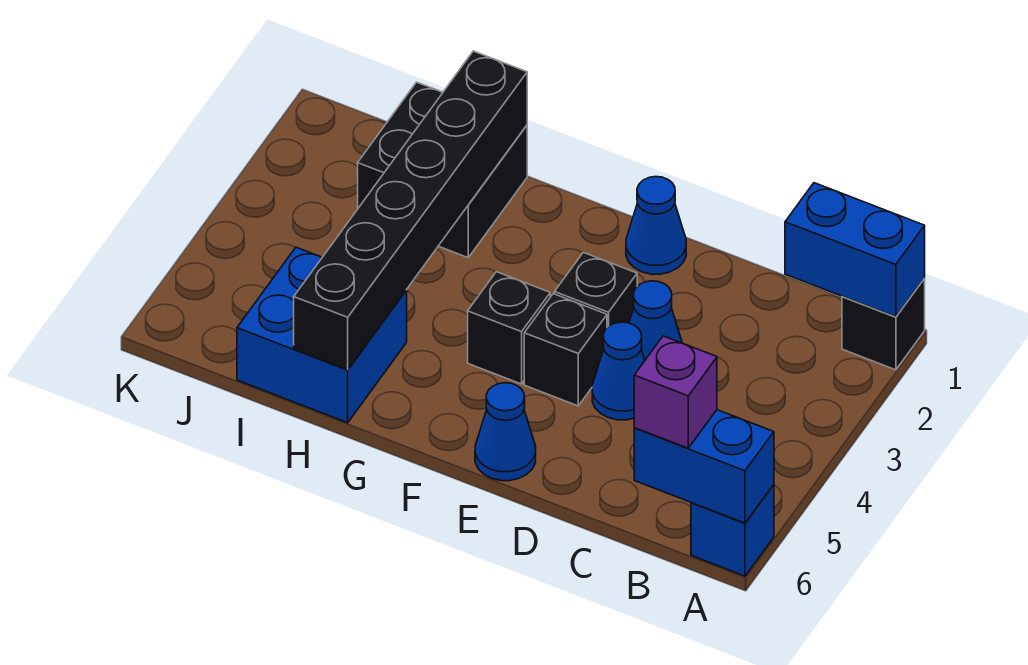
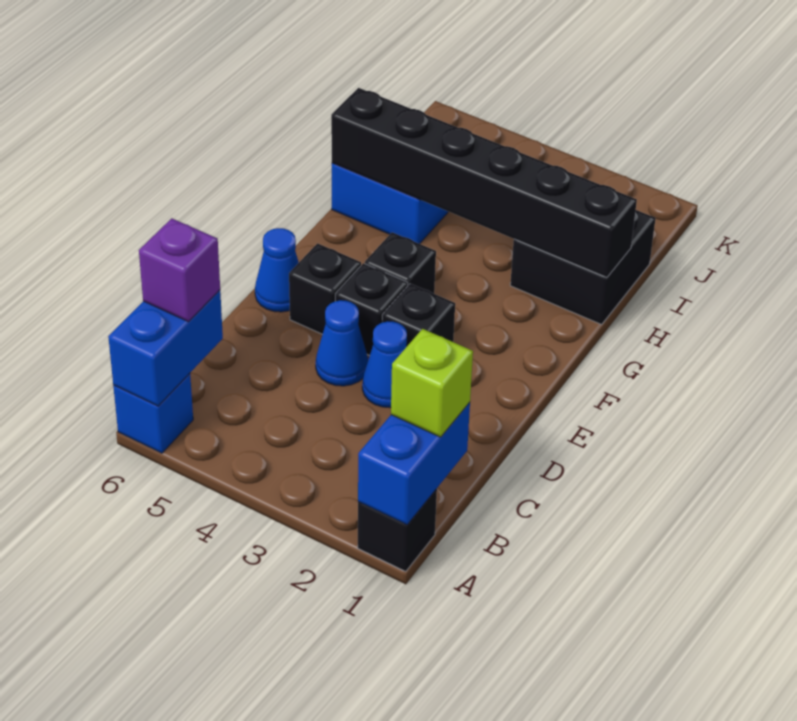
none -> lime 1x1 brick [391,329,473,437]
blue 1x1 cone [626,177,686,274] -> none
none -> black 1x1 brick [289,243,361,334]

